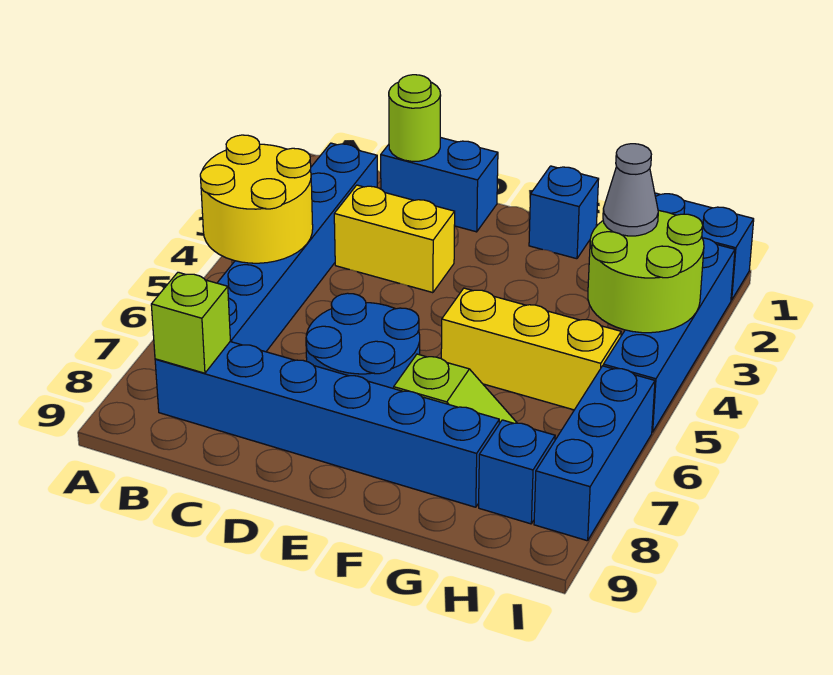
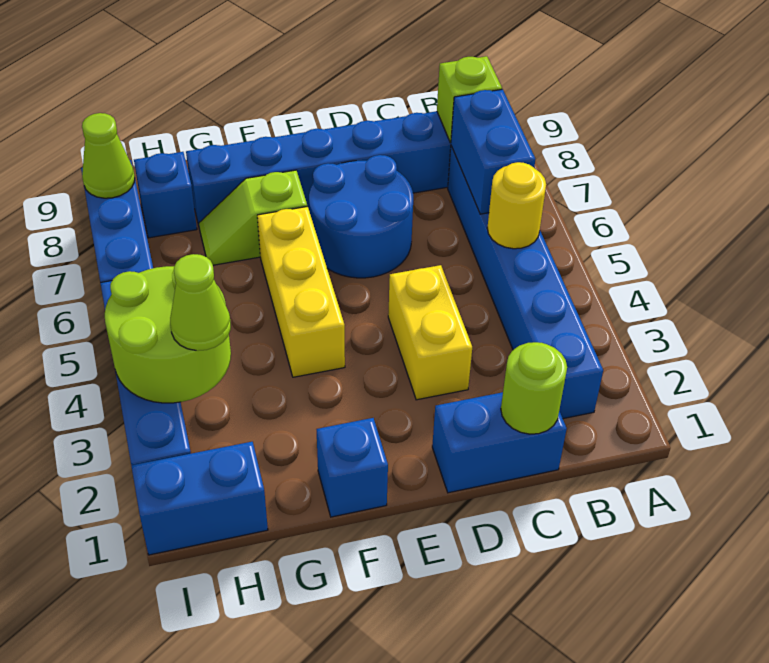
yellow 2x2 round brick [200,135,313,263] -> yellow 1x1 round brick [487,162,546,249]
none -> blue 1x2 brick [451,89,535,214]
yellow 1x2 brick [334,185,455,293] -> yellow 1x2 brick turned to [388,265,472,400]
yellow 1x3 brick [441,288,621,410] -> yellow 1x3 brick turned to [257,206,345,377]
grey 1x1 cone [603,144,658,236] -> lime 1x1 cone [170,254,231,351]
none -> lime 1x1 cone [82,113,135,198]

